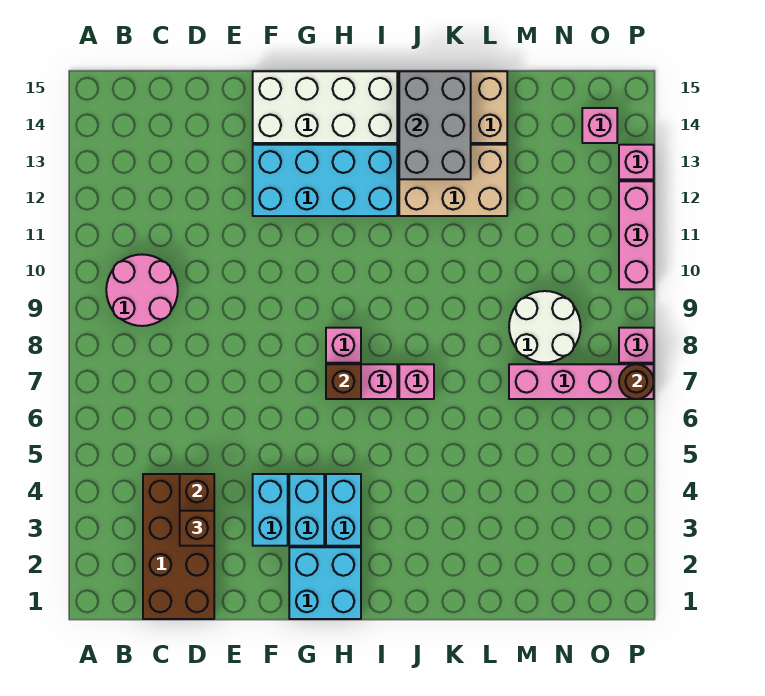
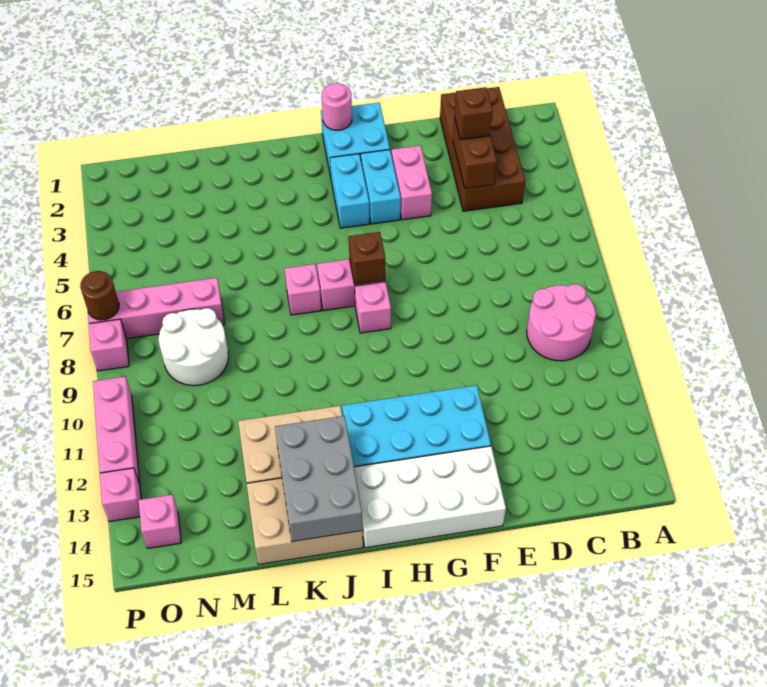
cyan 1x2 brick [253,474,288,546] -> pink 1x2 brick [392,145,432,220]
none -> pink 1x1 round brick [322,83,352,130]

